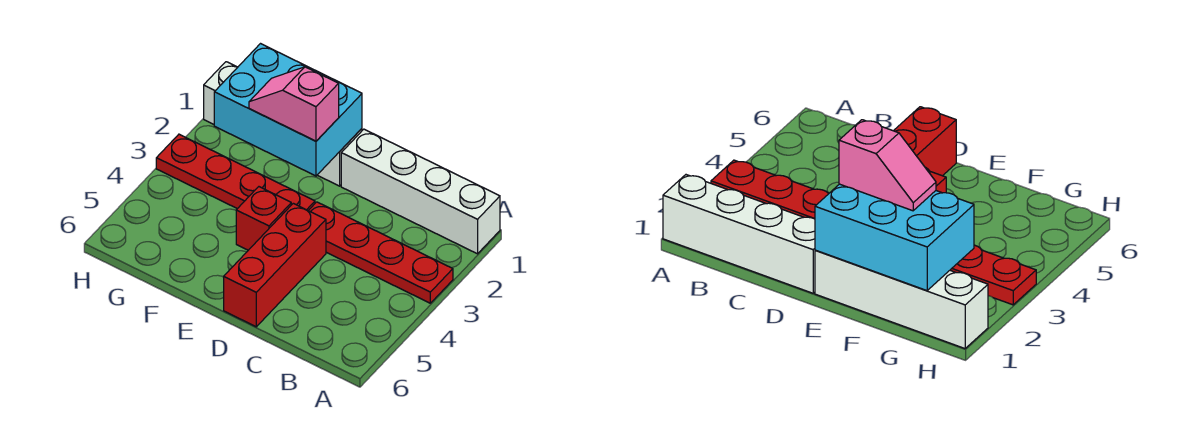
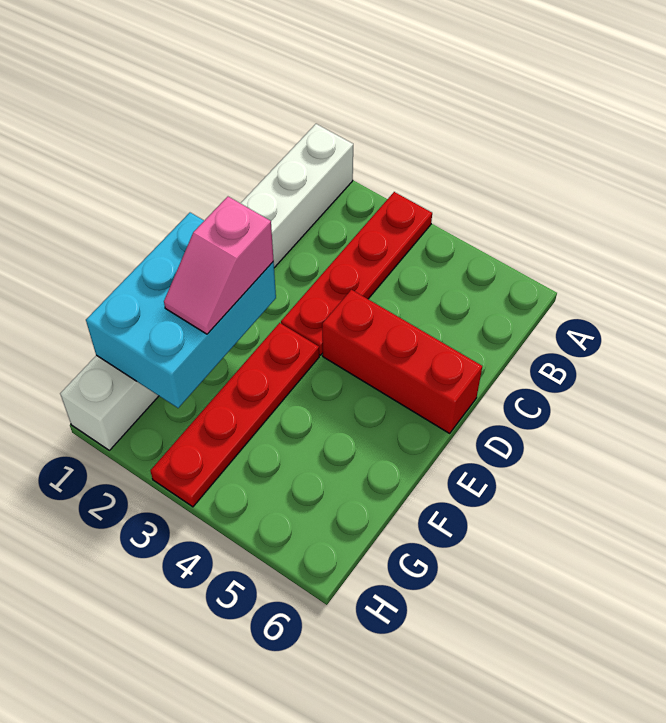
red 1x1 brick [236,187,291,250] -> none

